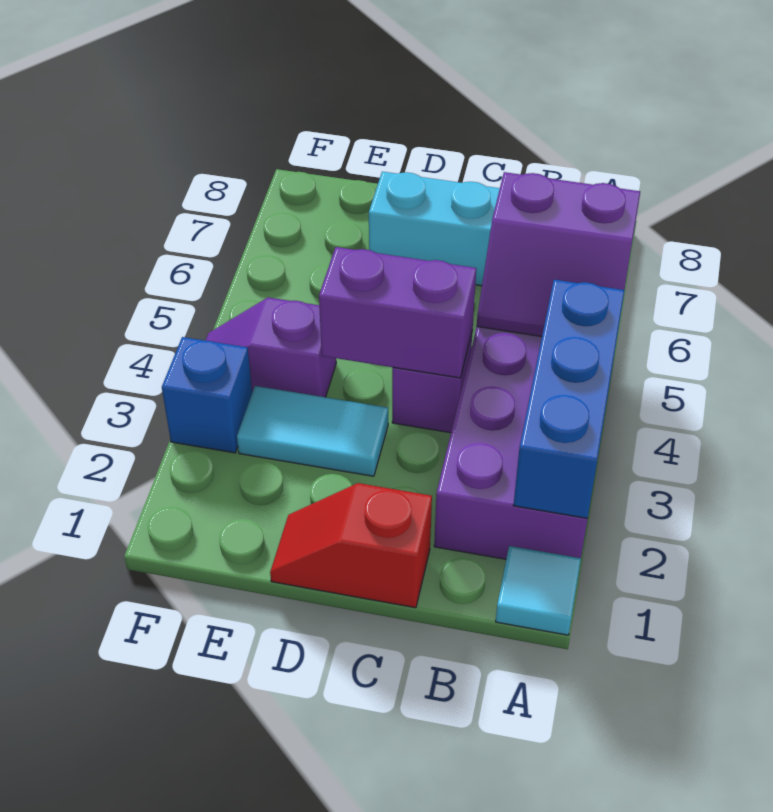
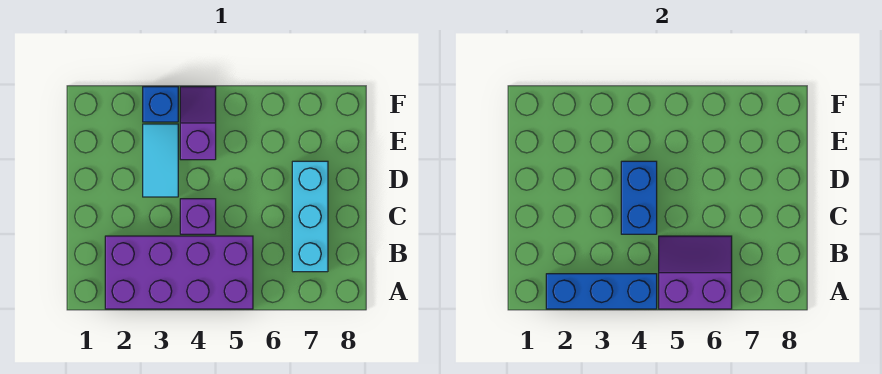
cyan 1x1 tile [496,546,581,635] -> none
purple 2x2 slope [477,172,640,337] -> purple 2x2 slope turned to [659,236,732,309]
red 1x2 slope [270,483,432,608] -> none
purple 1x2 brick [319,247,476,378] -> blue 1x2 brick [621,161,657,234]

